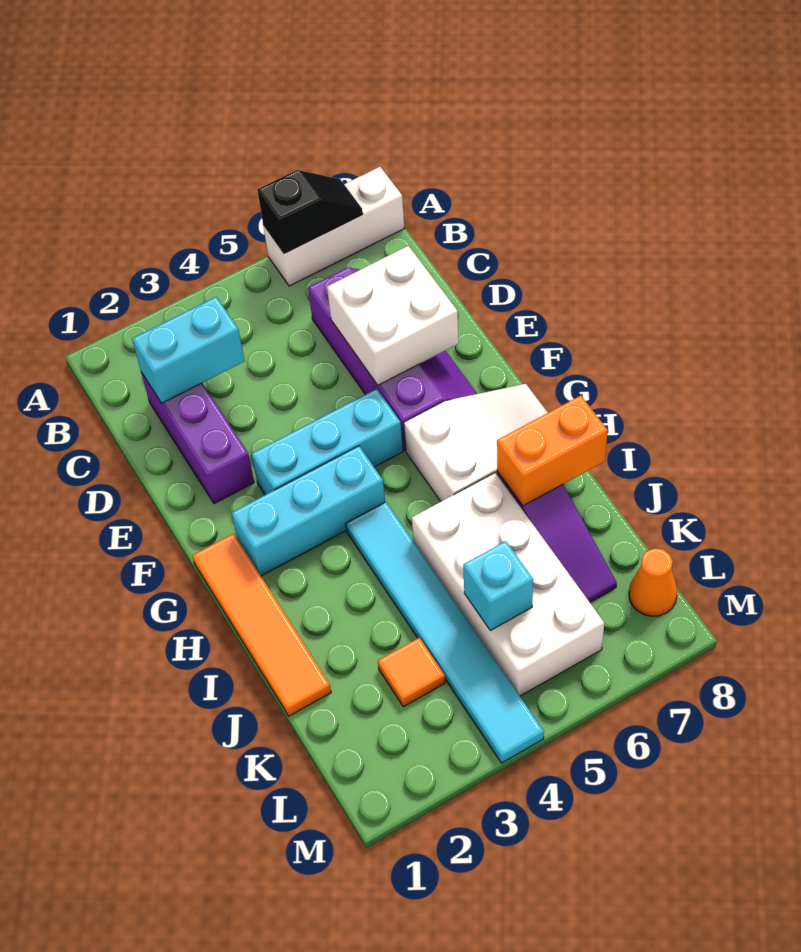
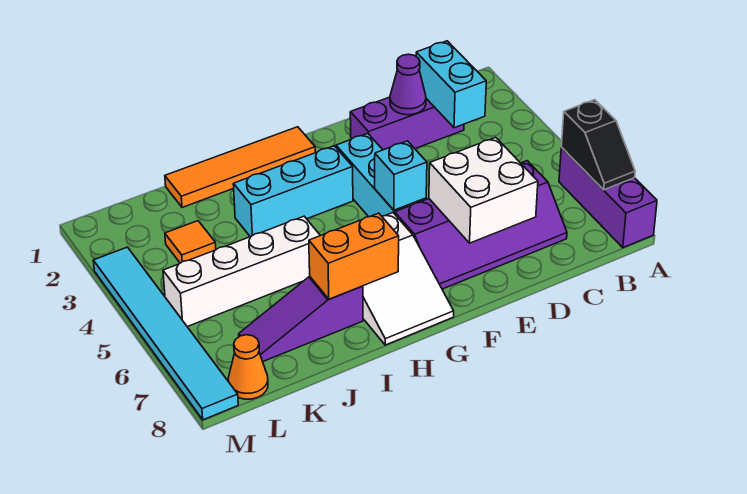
white 1x3 brick [263,167,404,286] -> purple 1x3 brick [559,148,657,248]
none -> purple 1x1 cone [390,54,426,115]
cyan 1x3 brick [232,446,385,576] -> cyan 1x3 brick turned to [233,146,353,237]
cyan 1x6 tile [346,502,544,763] -> cyan 1x6 tile turned to [93,247,238,420]
white 2x4 brick [412,473,604,696] -> white 1x4 brick [163,216,320,327]
orange 1x2 brick [497,396,608,506] -> orange 1x2 brick turned to [309,213,399,299]
cyan 1x1 brick [463,541,533,631] -> cyan 1x1 brick moved to [375,141,427,210]

